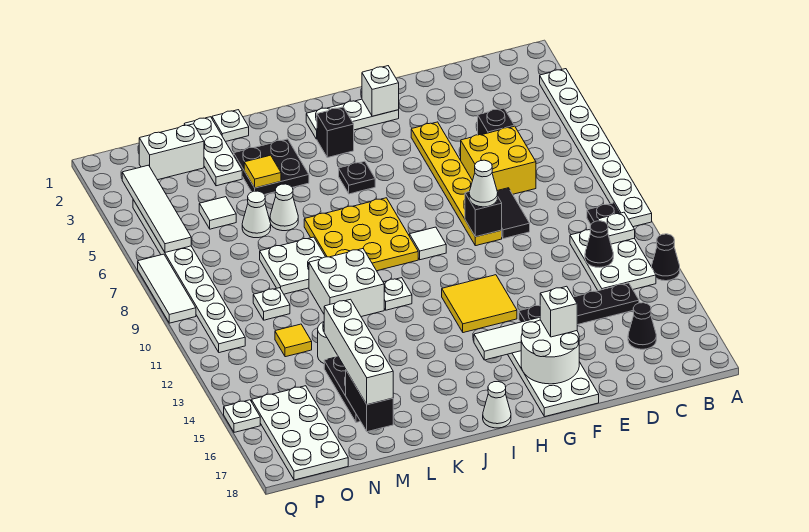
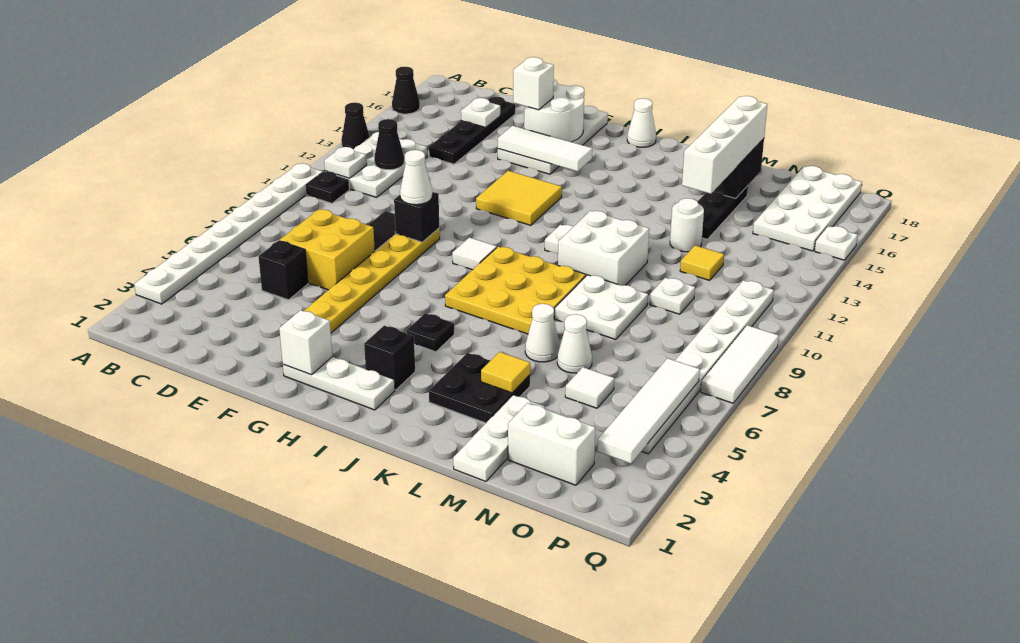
black 1x4 plate [519,283,639,325] -> black 1x4 plate turned to [429,97,515,164]
black 1x1 cone [628,303,656,349] -> black 1x1 cone moved to [392,67,420,114]
white 1x1 plate [212,110,249,142] -> white 1x1 plate moved to [461,98,500,127]

